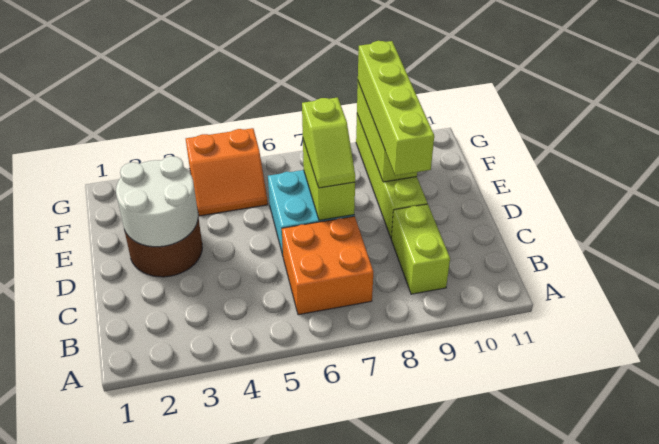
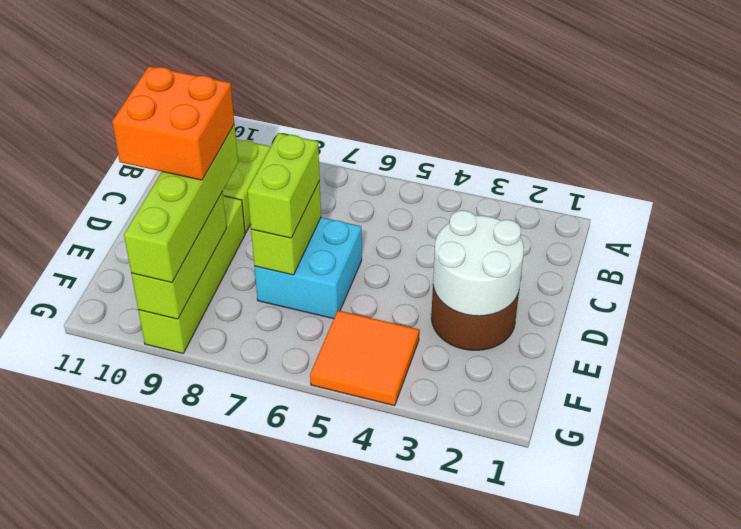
orange 2x2 brick [282,216,373,315] -> orange 2x2 brick moved to [112,66,234,180]
lime 1x2 slope [302,97,355,188] -> lime 1x2 brick [248,133,320,238]
orange 2x2 slope [186,128,268,216] -> orange 2x2 tile [310,310,419,406]

